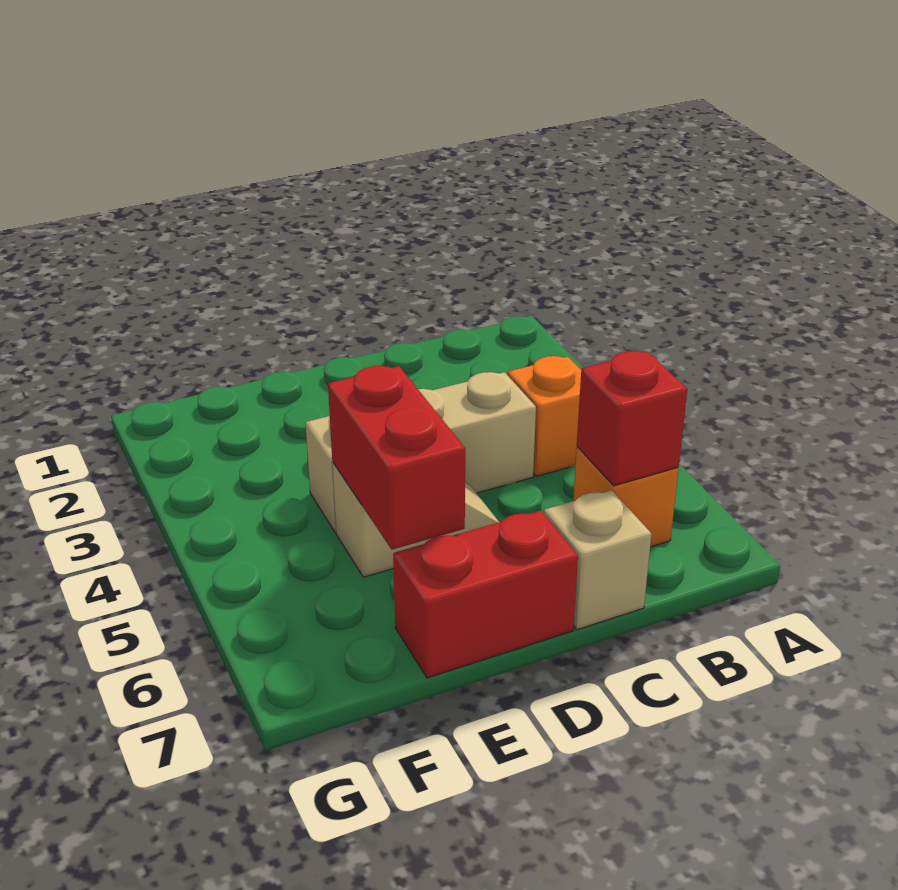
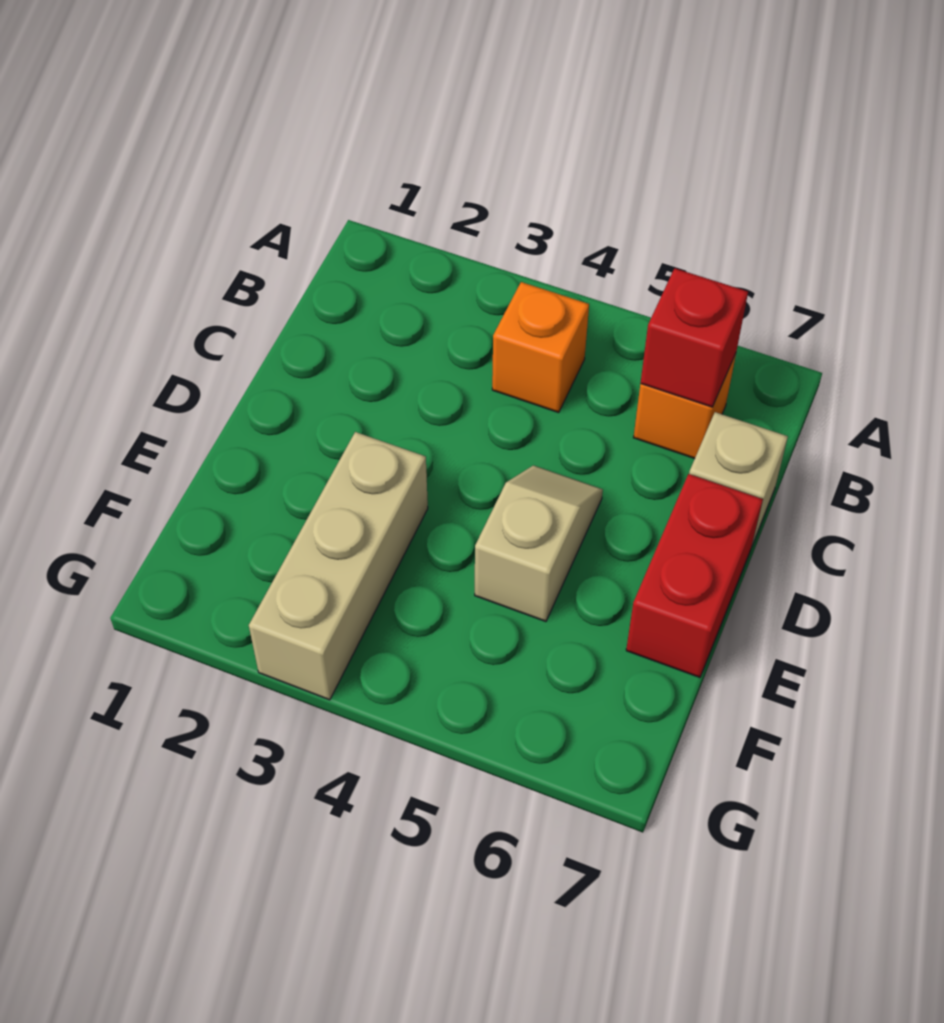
tan 1x3 brick [305,372,536,533] -> tan 1x3 brick moved to [249,432,428,700]
red 1x2 brick [328,366,465,550] -> none

